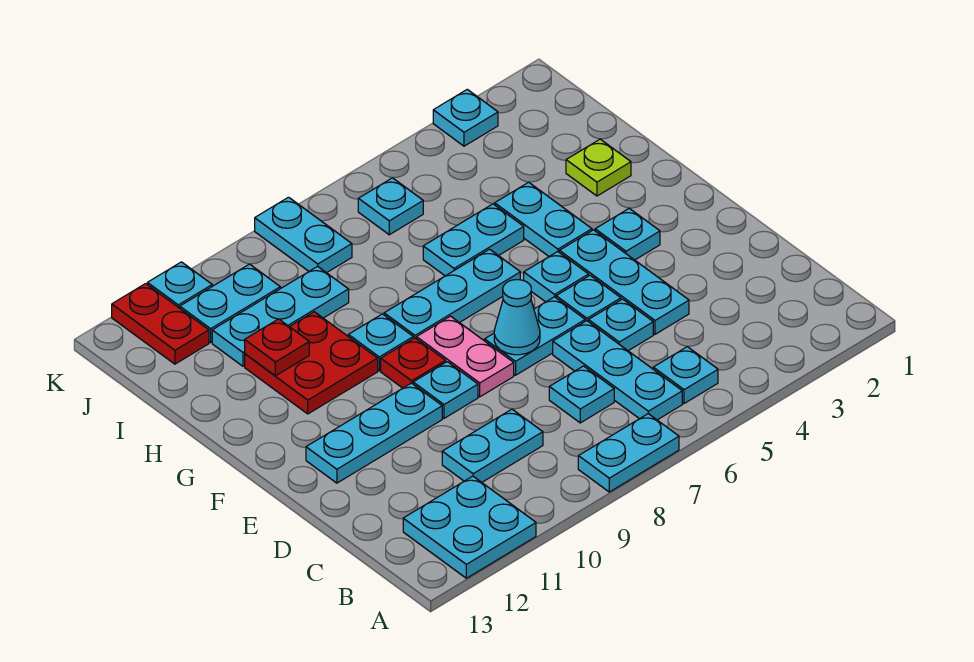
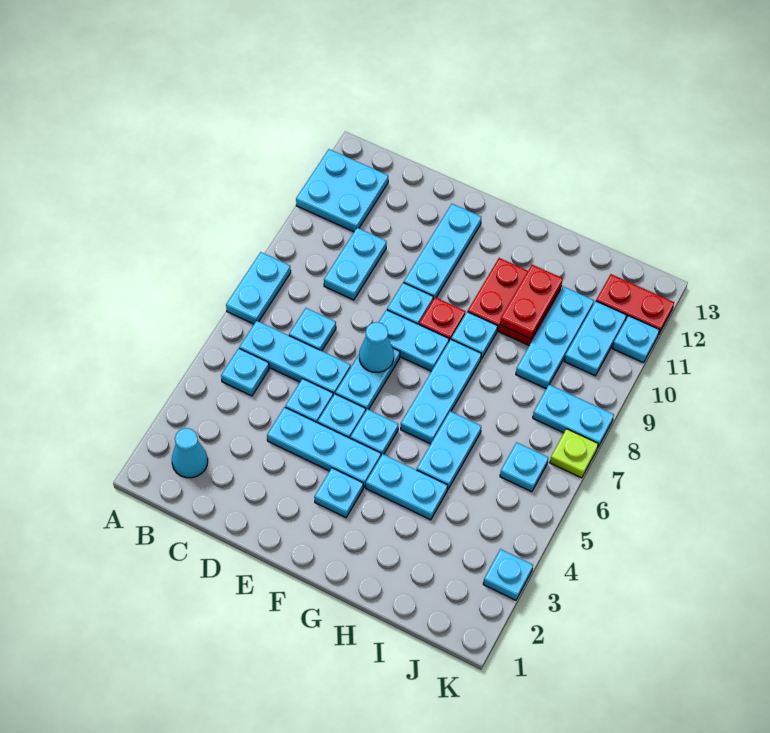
none -> cyan 1x1 cone [172,428,208,478]
pink 1x2 plate [417,316,514,397] -> cyan 1x2 plate [379,310,449,371]
lime 1x1 plate [566,139,631,196] -> lime 1x1 plate moved to [550,429,598,478]
red 1x1 plate [245,319,309,376] -> red 1x2 plate [500,265,563,339]

